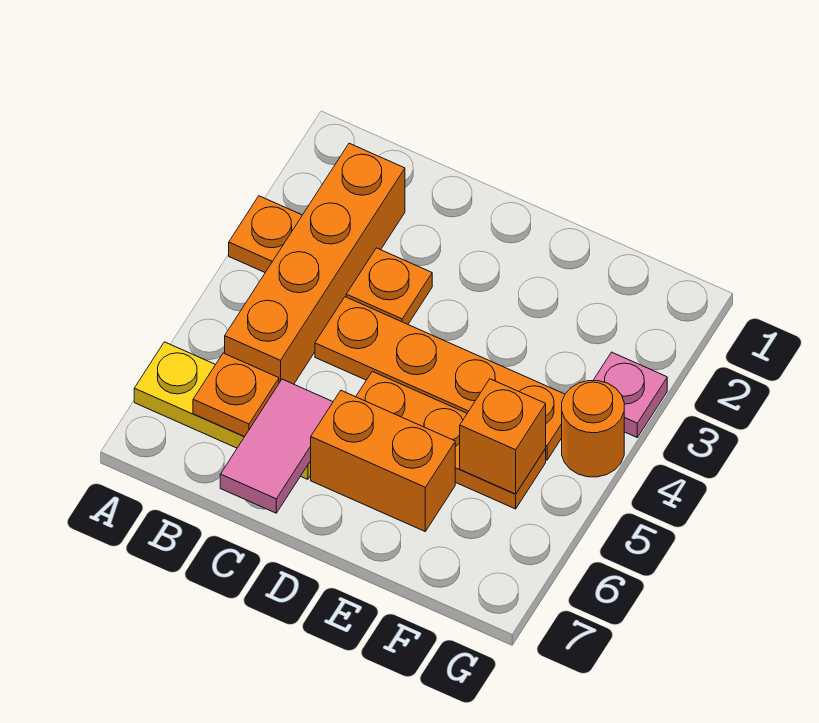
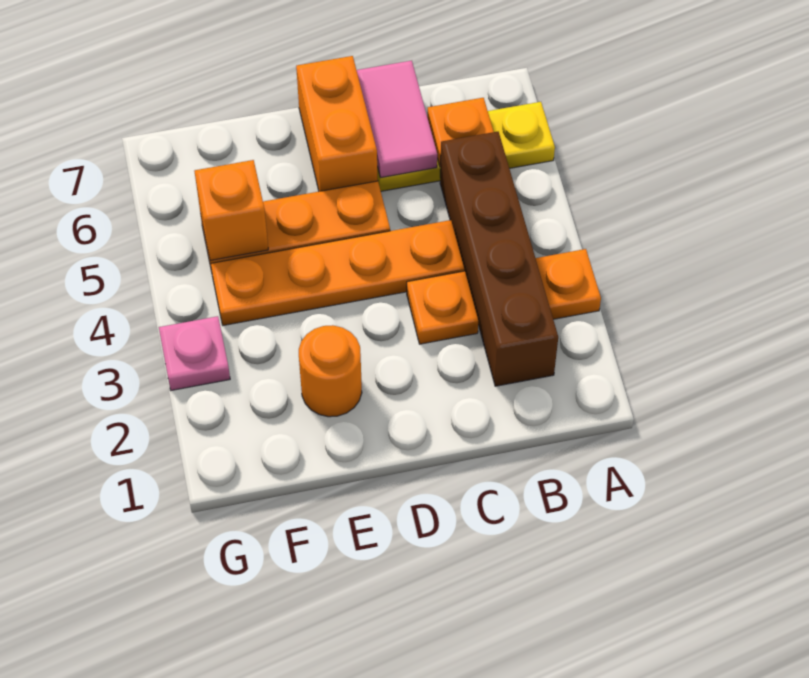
orange 1x4 brick [225,143,405,384] -> brown 1x4 brick [440,132,558,386]
orange 1x2 brick [311,391,455,531] -> orange 1x2 brick turned to [296,56,378,191]
orange 1x1 round brick [562,381,624,477] -> orange 1x1 round brick moved to [299,325,362,417]

